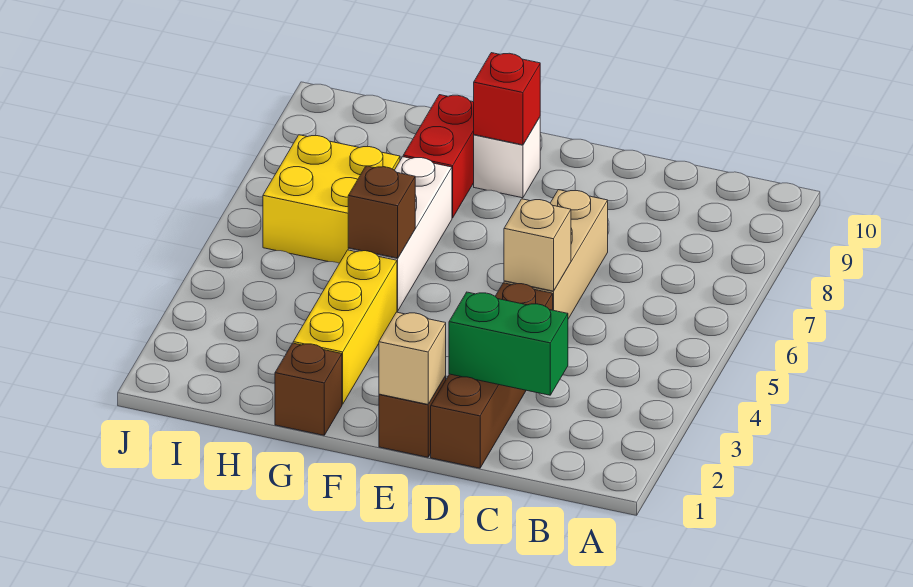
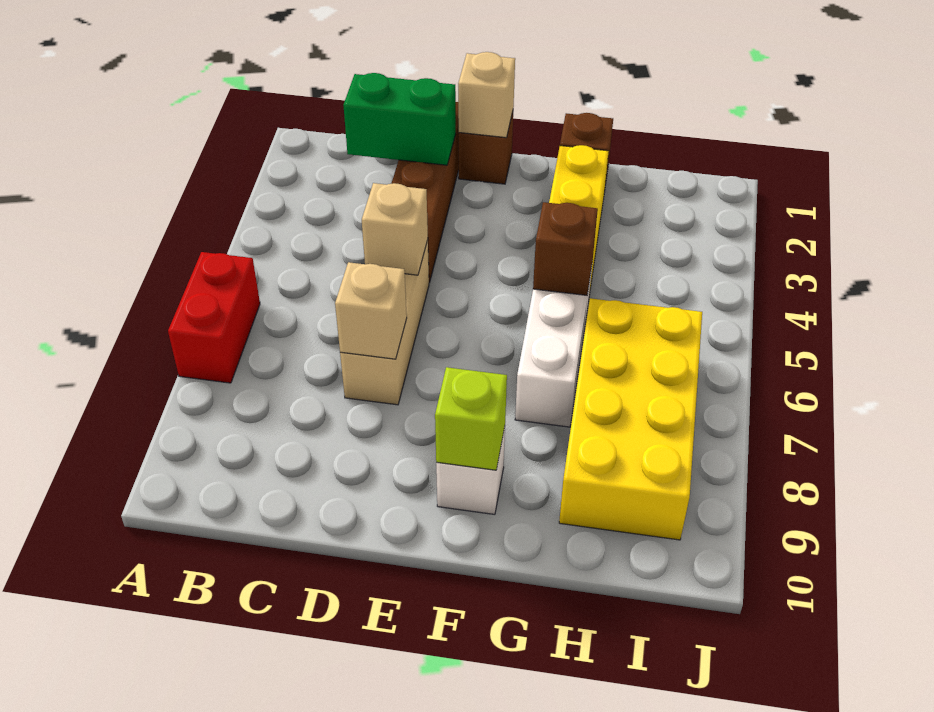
none -> tan 1x1 brick [335,262,407,359]
red 1x1 brick [474,53,540,145] -> lime 1x1 brick [435,367,507,470]
red 1x2 brick [403,95,474,218] -> red 1x2 brick moved to [168,252,260,383]
yellow 2x2 brick [263,135,400,263] -> yellow 2x4 brick [559,298,702,540]

